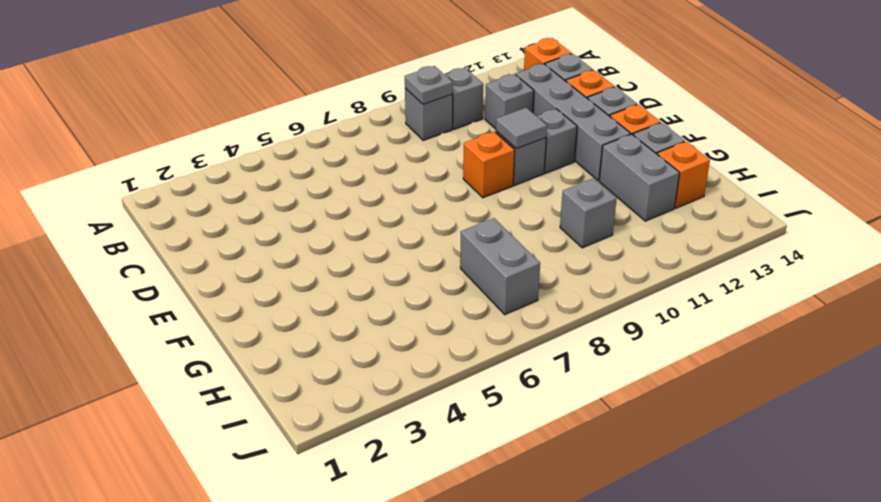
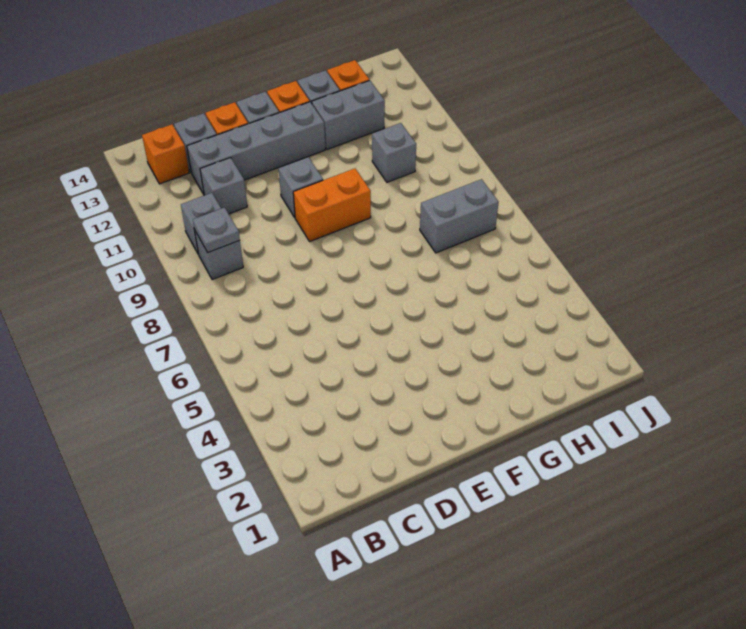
orange 1x1 brick [463,132,515,198] -> orange 1x2 brick [293,168,371,242]
grey 1x1 tile [496,108,547,149] -> none
grey 1x1 brick [537,109,577,173] -> none

